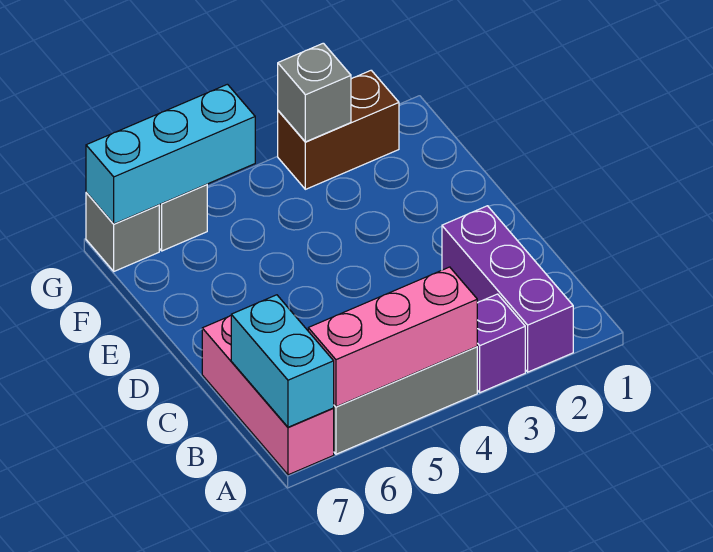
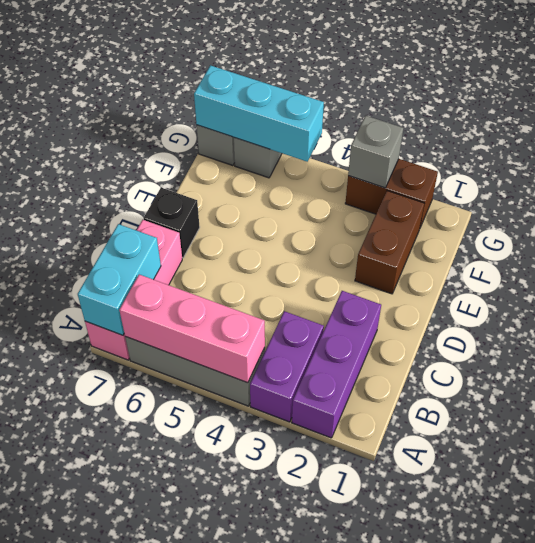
purple 1x1 brick [477,294,525,393] -> purple 1x2 brick [250,311,324,422]
none -> black 1x1 brick [144,188,200,258]
none -> brown 1x2 brick [355,191,425,294]

